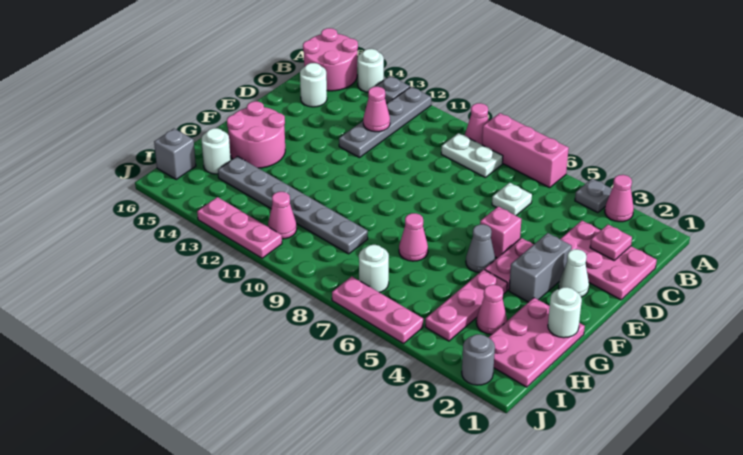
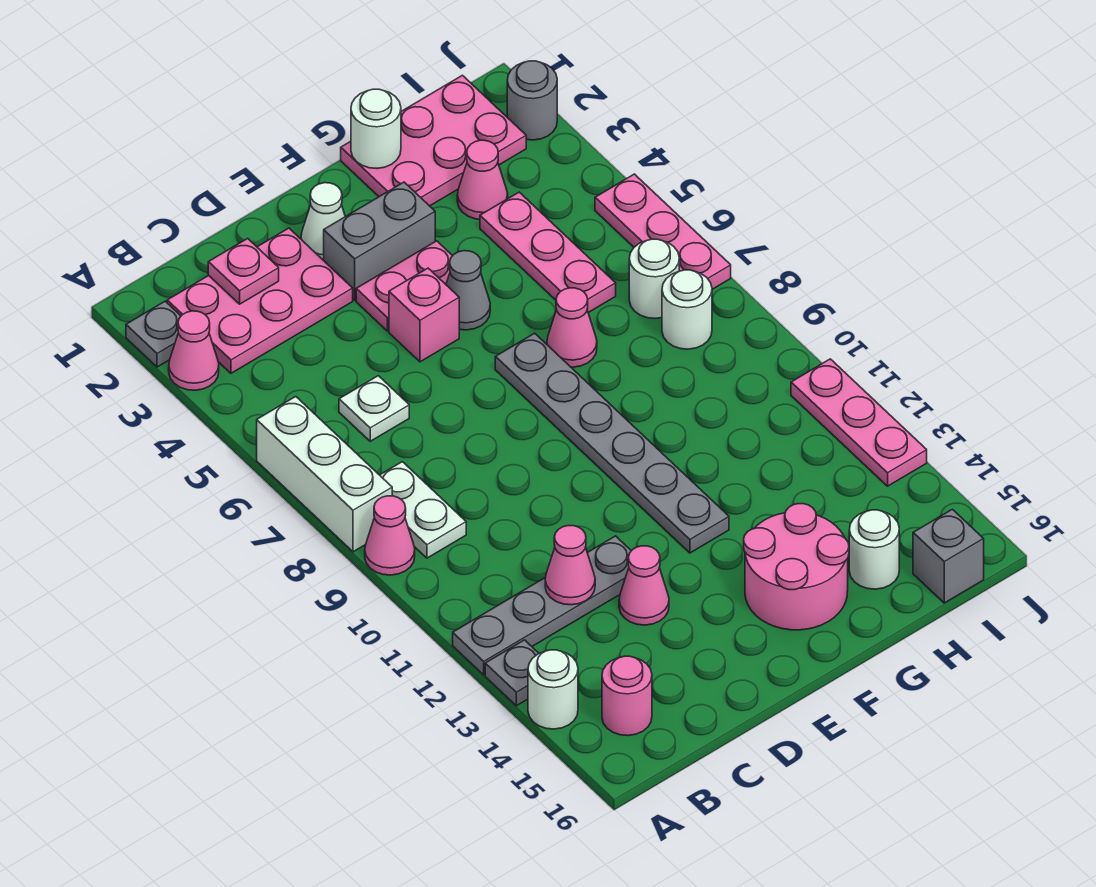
grey 1x1 plate [575,179,612,213] -> grey 1x1 plate moved to [126,301,181,367]
pink 1x3 brick [482,113,569,188] -> white 1x3 brick [257,397,392,552]
pink 2x2 round brick [303,28,358,91] -> pink 1x1 round brick [602,656,652,736]
pink 2x3 plate [560,221,657,300] -> pink 2x3 plate turned to [167,228,353,373]
white 1x1 round brick [300,63,327,107] -> white 1x1 round brick moved to [662,270,712,349]
pink 1x3 plate [425,270,507,341] -> pink 1x3 plate turned to [480,192,616,313]
grey 1x6 plate [218,156,368,254] -> grey 1x6 plate moved to [495,333,729,553]
pink 1x1 cone [268,192,297,239] -> pink 1x1 cone moved to [619,546,669,625]

